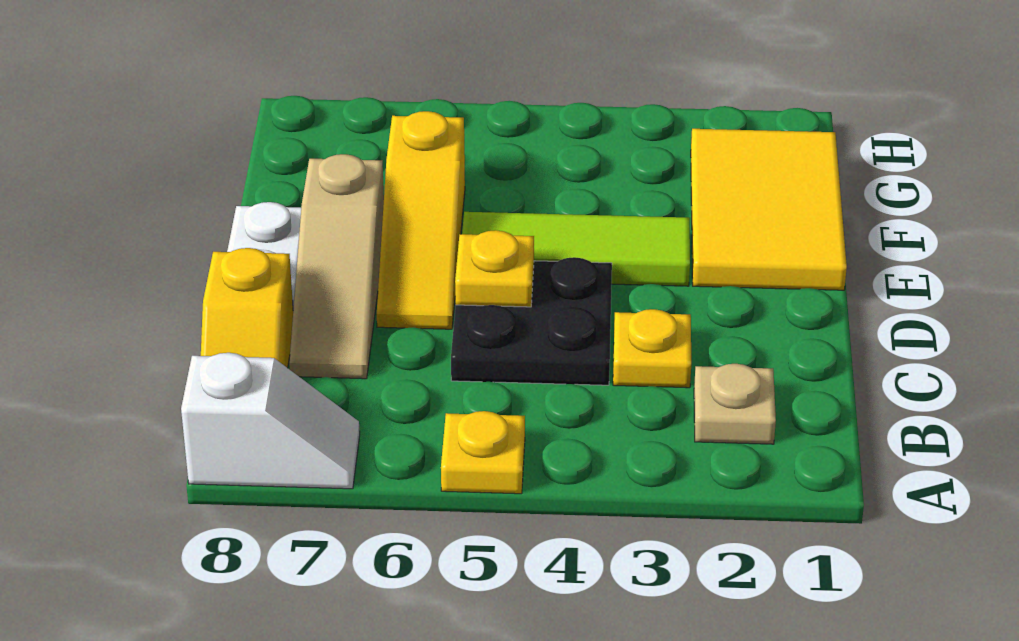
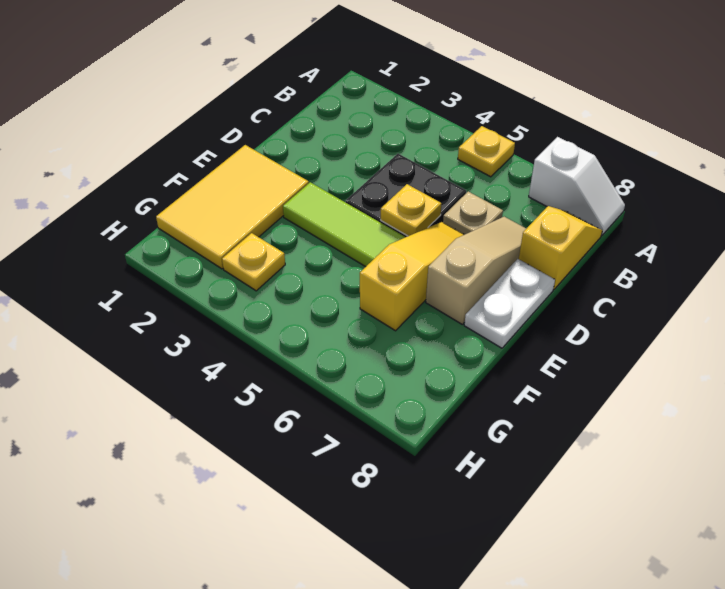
white 1x2 slope [181,353,360,489] -> white 1x2 slope turned to [529,137,625,236]
tan 1x1 plate [694,364,776,444] -> tan 1x1 plate moved to [443,192,503,235]
yellow 1x1 plate [613,309,691,388] -> yellow 1x1 plate moved to [222,233,285,291]

